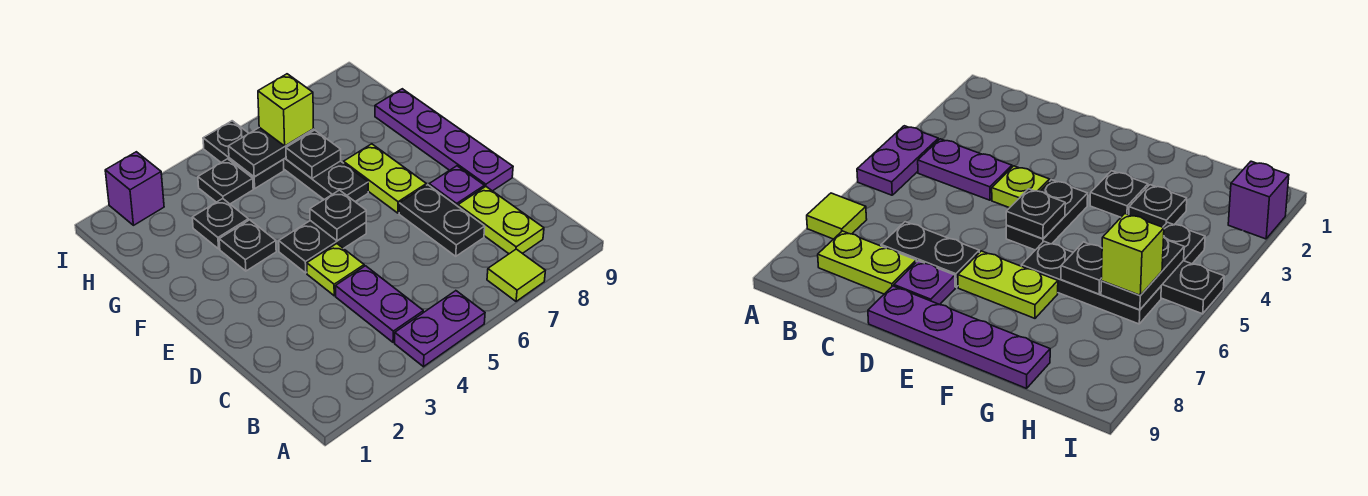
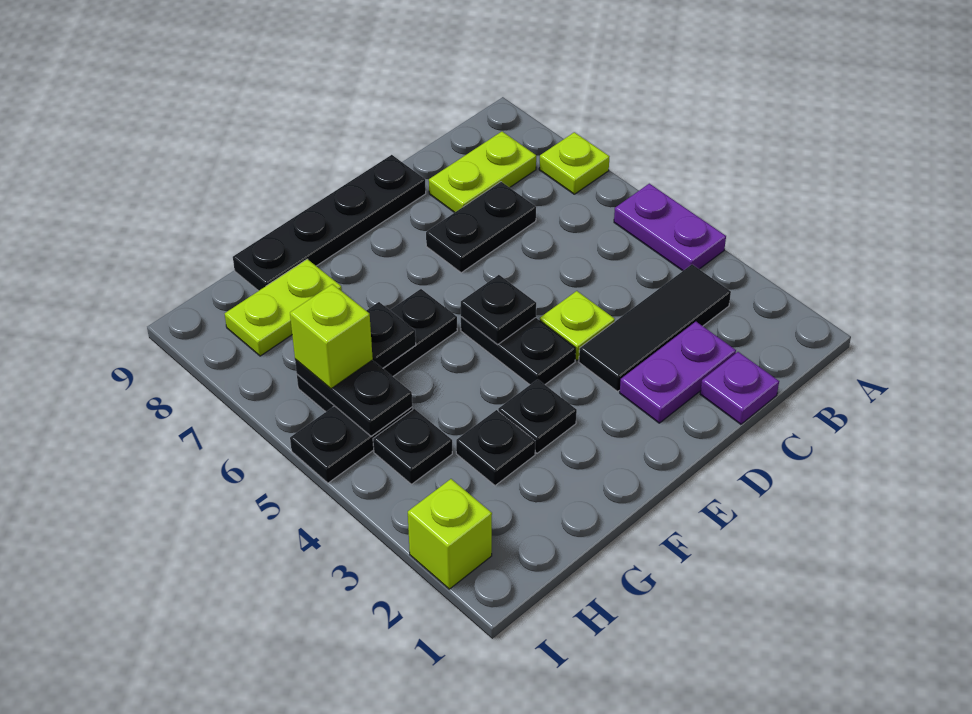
lime 1x1 tile [487,249,545,301] -> lime 1x1 plate [539,132,610,194]
none -> black 1x3 tile [579,264,731,391]
purple 1x2 plate [336,266,423,342] -> purple 1x2 plate moved to [620,322,736,423]
purple 1x1 plate [429,166,484,206] -> purple 1x1 plate moved to [700,352,779,424]
purple 1x4 plate [375,89,513,191] -> black 1x4 plate [233,155,426,291]
lime 1x2 plate [344,144,426,213] -> lime 1x2 plate moved to [225,259,342,356]
purple 1x1 brick [105,152,164,225] -> lime 1x1 brick [408,479,492,589]

